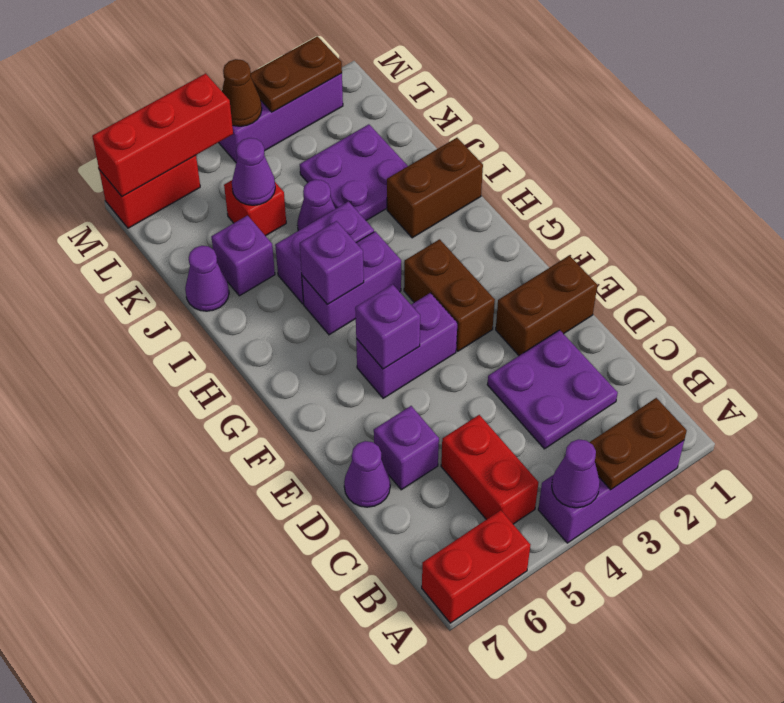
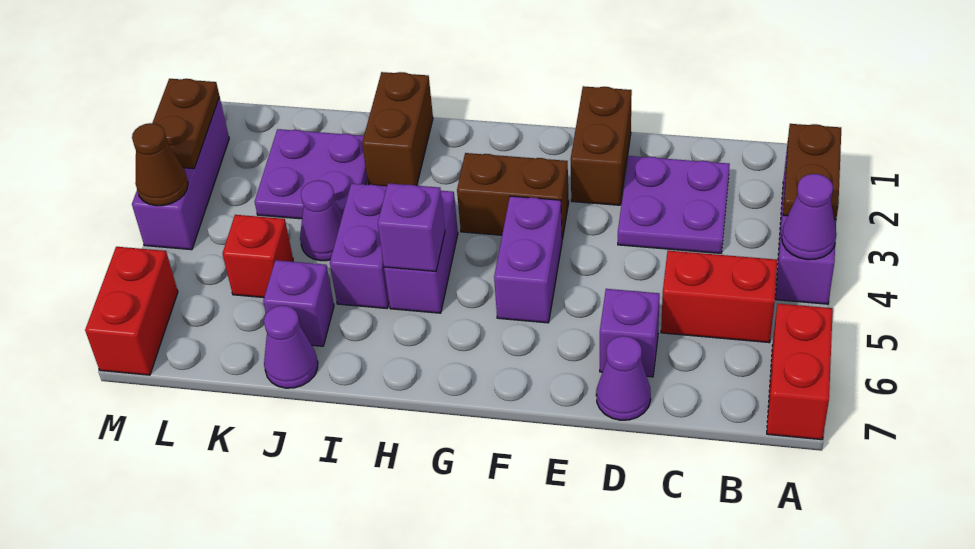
purple 1x1 brick [355,284,420,369] -> none
purple 1x1 cone [232,138,275,205] -> none
red 1x3 brick [92,73,233,197] -> none

